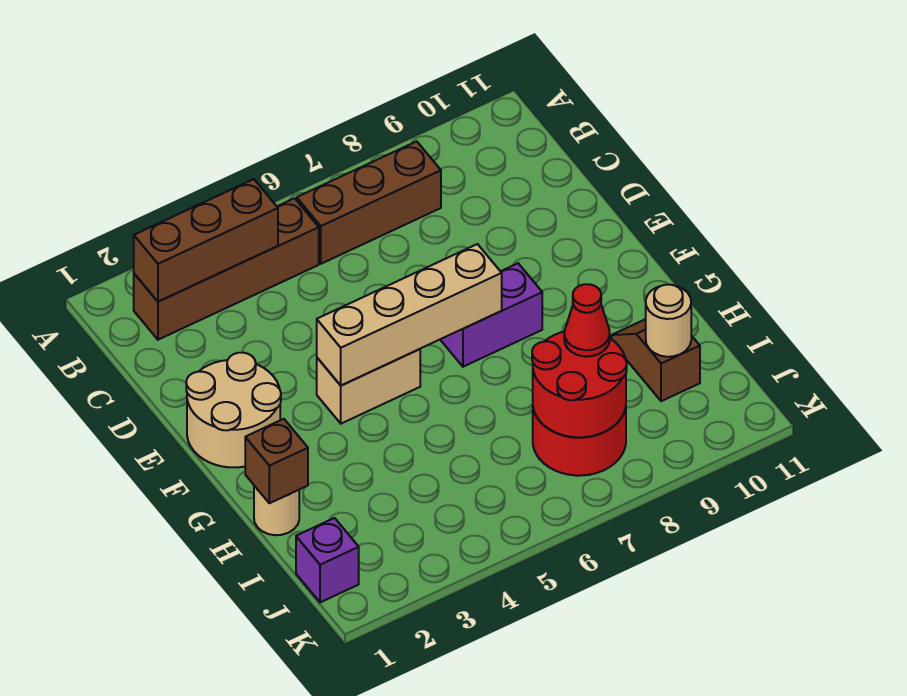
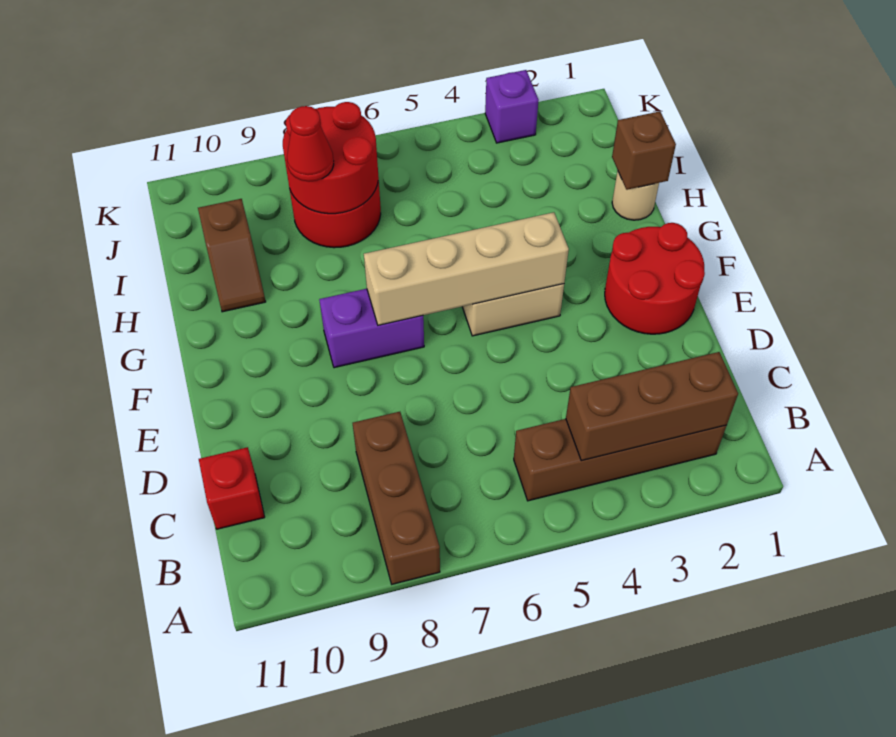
brown 1x3 brick [297,141,441,264] -> brown 1x3 brick turned to [353,412,440,584]
none -> red 1x1 brick [199,447,265,529]
tan 2x2 round brick [186,353,281,467] -> red 2x2 round brick [605,223,705,334]
tan 1x1 round brick [646,285,691,357] -> none
purple 1x1 brick [296,518,359,602] -> purple 1x1 brick moved to [485,70,539,143]

